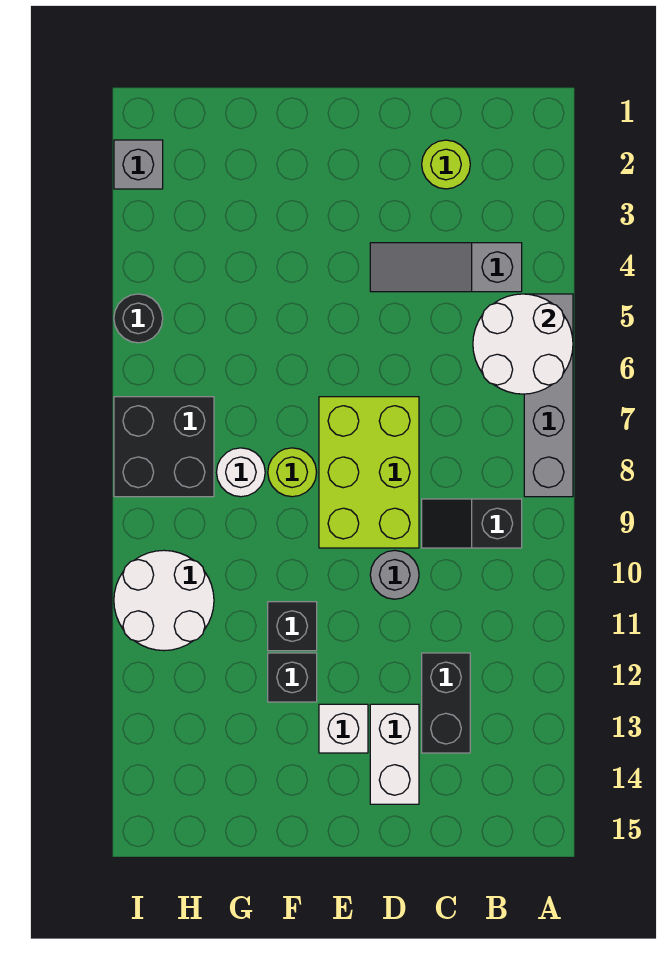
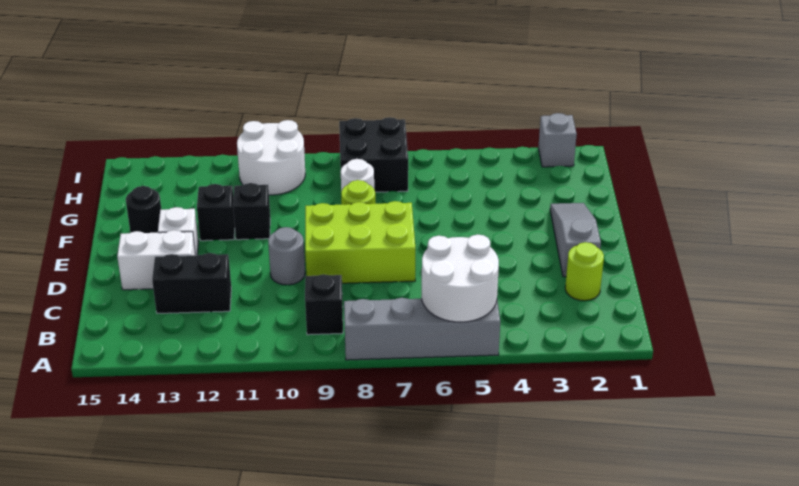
grey 1x3 slope [370,243,522,292] -> grey 1x3 slope moved to [550,203,601,277]
black 1x1 round brick [114,294,163,343] -> black 1x1 round brick moved to [126,186,161,233]

